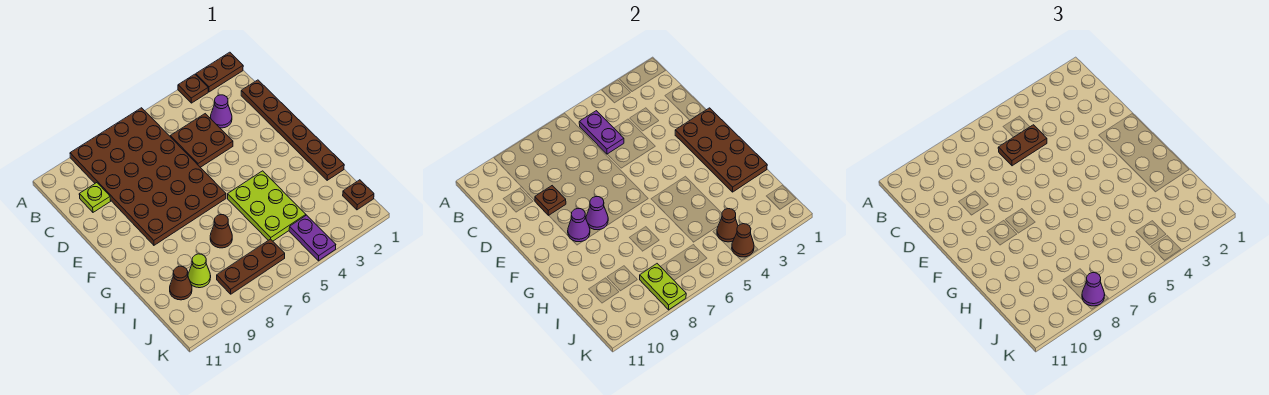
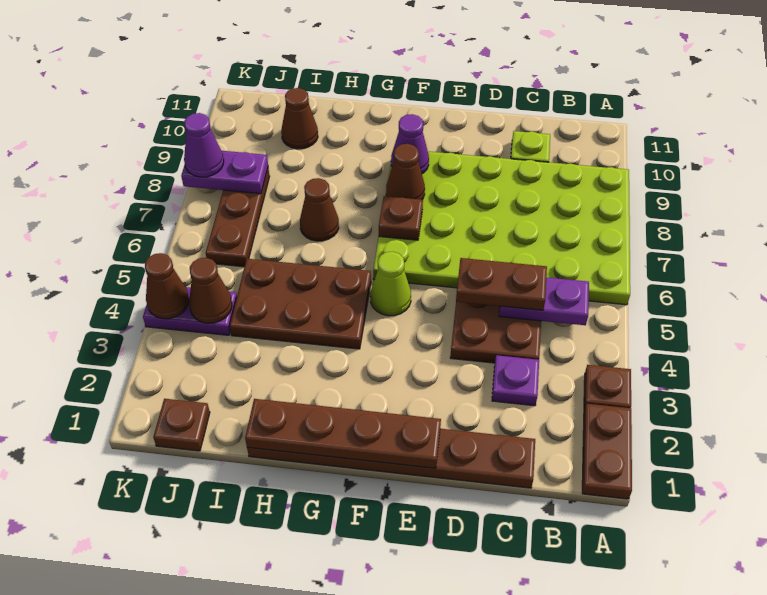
brown 4x6 plate [70,108,226,245] -> lime 4x6 plate [373,151,630,305]
purple 1x1 cone [210,95,232,128] -> purple 1x1 plate [492,355,539,406]
brown 1x2 plate [998,125,1047,166] -> brown 1x2 plate turned to [456,258,547,310]
brown 1x1 plate [535,186,566,215] -> brown 1x1 plate moved to [379,196,423,240]
brown 2x4 plate [675,108,767,192] -> brown 1x4 plate [245,399,441,468]
purple 1x1 cone [586,197,608,230] -> brown 1x1 cone [386,144,425,200]
lime 2x3 plate [228,171,306,241] -> brown 2x3 plate [230,259,371,349]
lime 1x1 cone [188,254,211,288] -> lime 1x1 cone moved to [370,252,411,316]
lime 1x2 plate [640,264,686,310] -> purple 1x2 plate [181,151,268,194]

